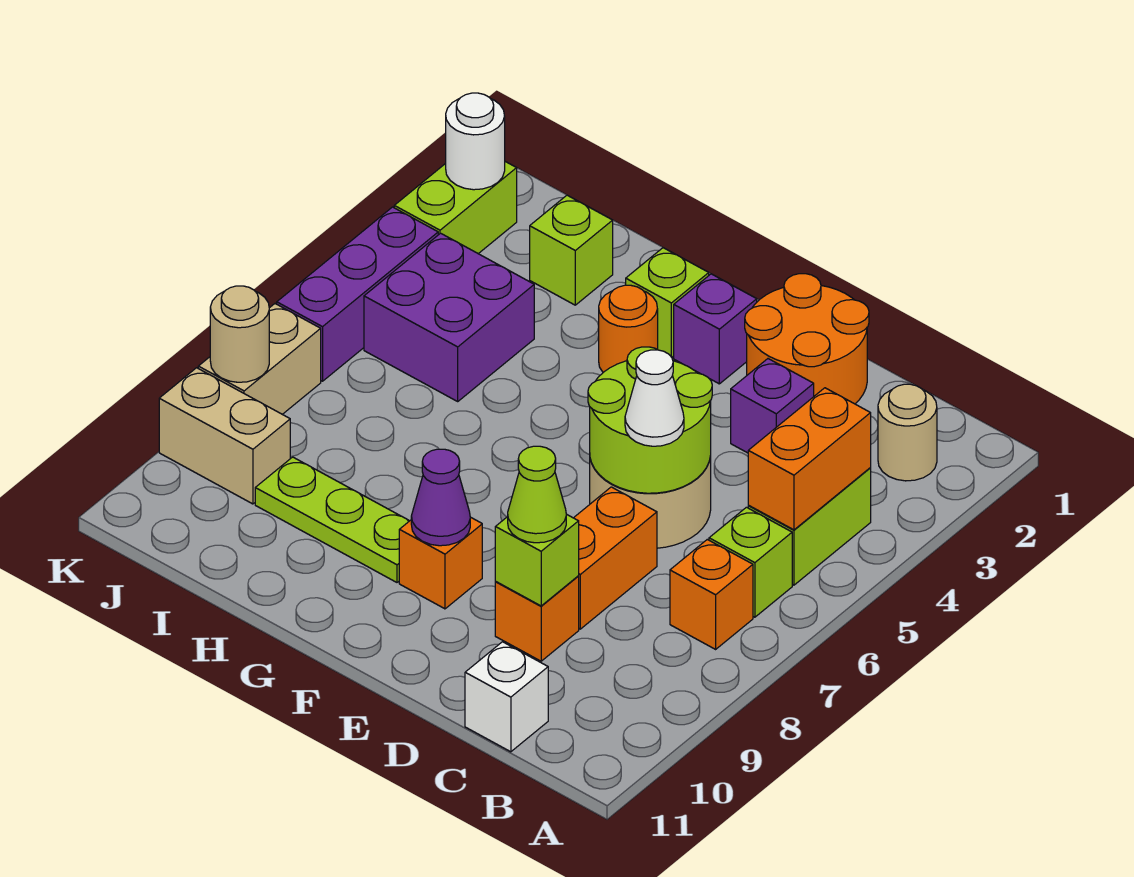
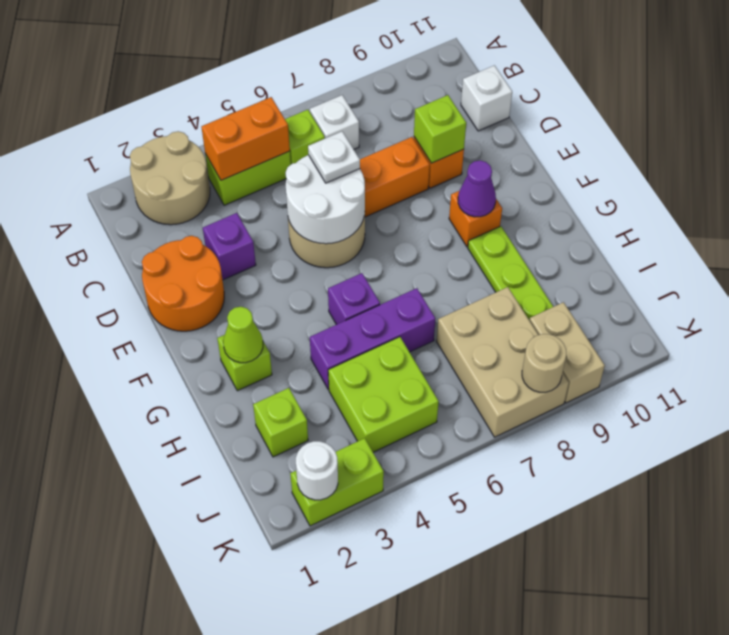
tan 1x1 round brick [878,384,937,481] -> tan 2x2 round brick [130,131,210,225]
orange 1x1 brick [670,539,753,649] -> white 1x1 brick [310,95,359,149]
lime 2x2 round brick [588,347,712,493] -> white 2x2 round brick [286,155,365,244]
white 1x1 cone [625,350,684,446] -> white 1x1 plate [308,132,360,183]
lime 1x1 cone [508,446,566,543] -> lime 1x1 cone moved to [223,307,263,363]
purple 1x1 brick [674,274,757,384] -> purple 1x1 brick moved to [328,273,380,325]
orange 1x1 round brick [599,285,658,372] -> none
purple 2x2 brick [364,233,534,401] -> lime 2x2 brick [328,337,439,452]
purple 1x3 brick [277,207,438,381] -> purple 1x3 brick moved to [310,288,435,389]
tan 1x2 brick [198,304,321,414] -> tan 2x3 brick [436,287,569,437]

